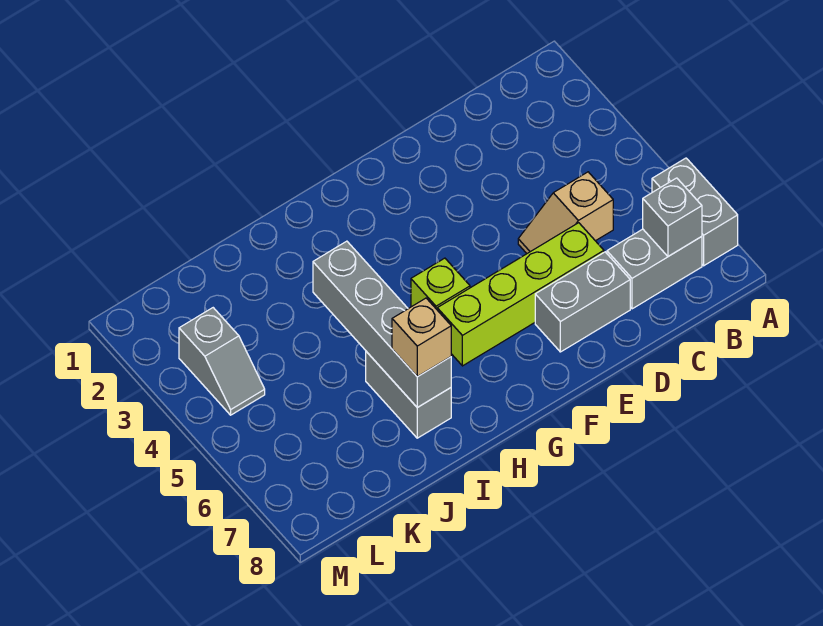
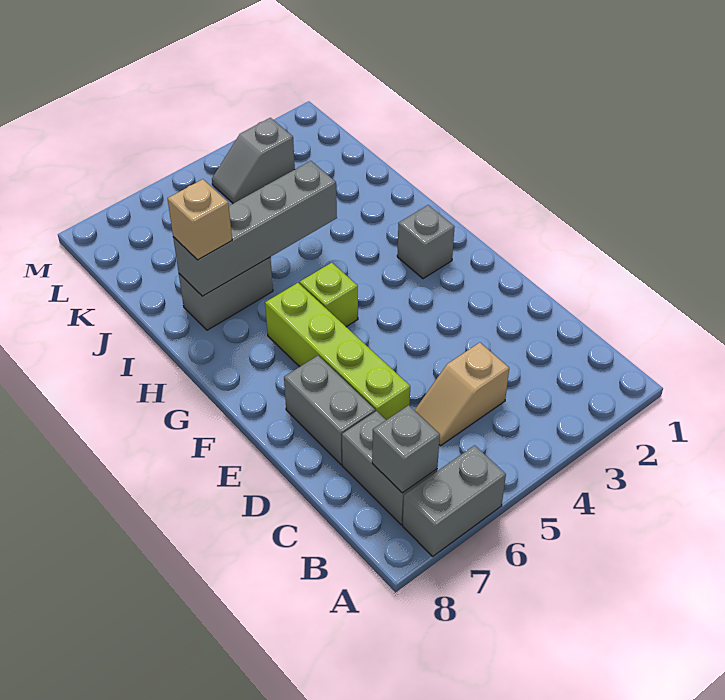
tan 1x2 slope [518,172,613,253] -> tan 1x2 slope turned to [414,342,509,446]
none -> grey 1x1 brick [397,205,455,279]

